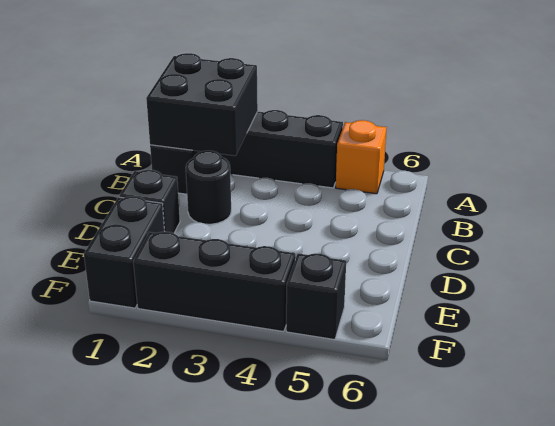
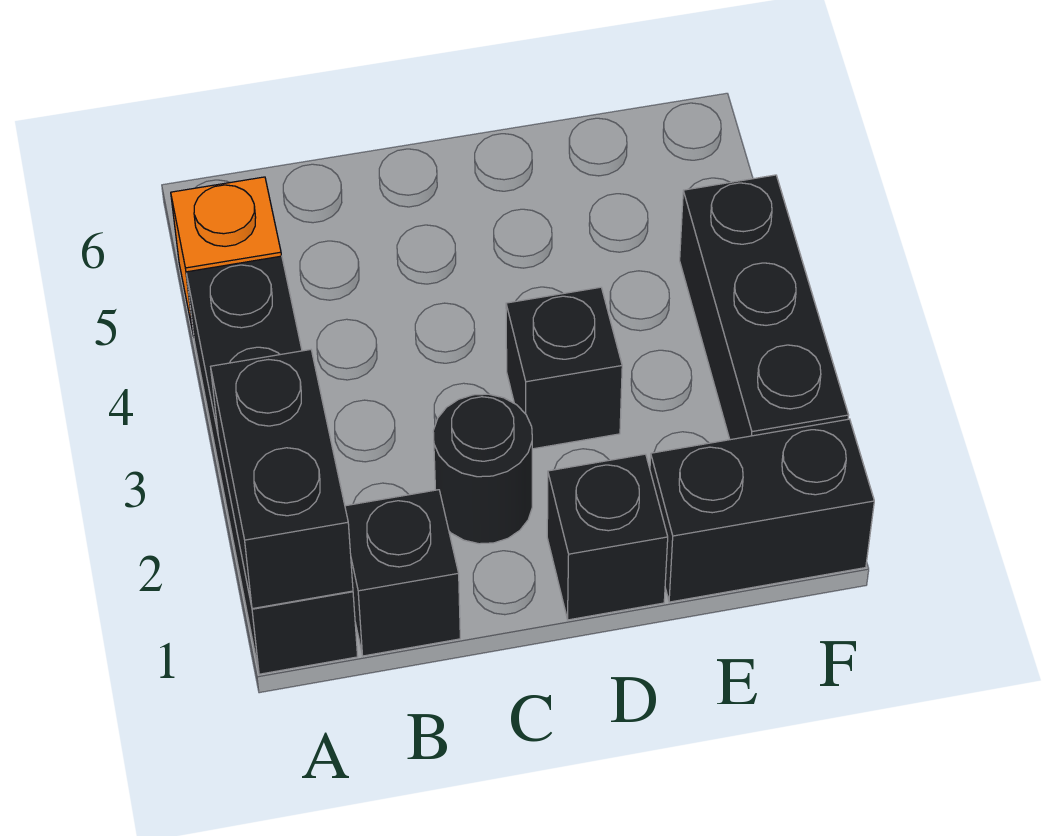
black 2x2 brick [146,53,258,156] -> black 1x2 brick [211,350,353,609]
black 1x1 brick [286,253,346,340] -> black 1x1 brick moved to [506,287,622,449]

